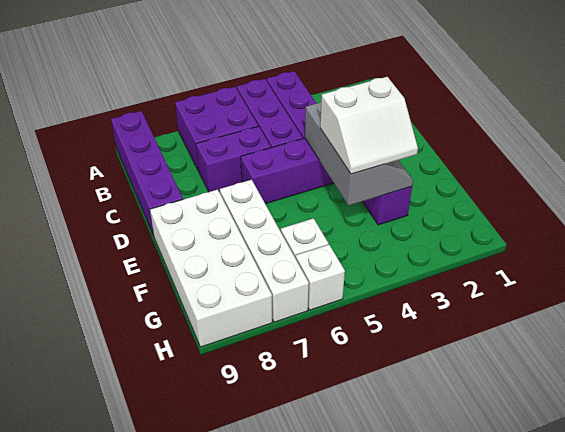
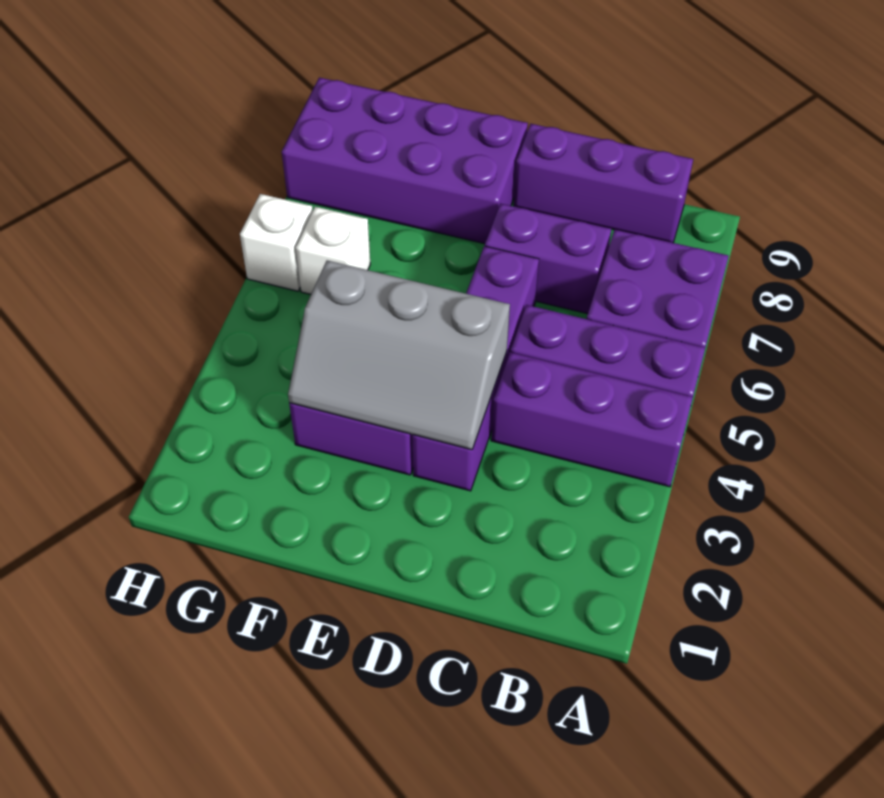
purple 1x4 brick [111,111,183,236] -> purple 1x3 brick [514,124,693,243]
purple 1x2 brick [196,126,271,192] -> purple 1x2 brick turned to [485,203,611,314]
white 2x2 slope [320,77,418,174] -> none
white 1x4 brick [220,180,309,322] -> none
white 2x4 brick [150,190,272,347] -> purple 2x4 brick [282,78,528,244]

